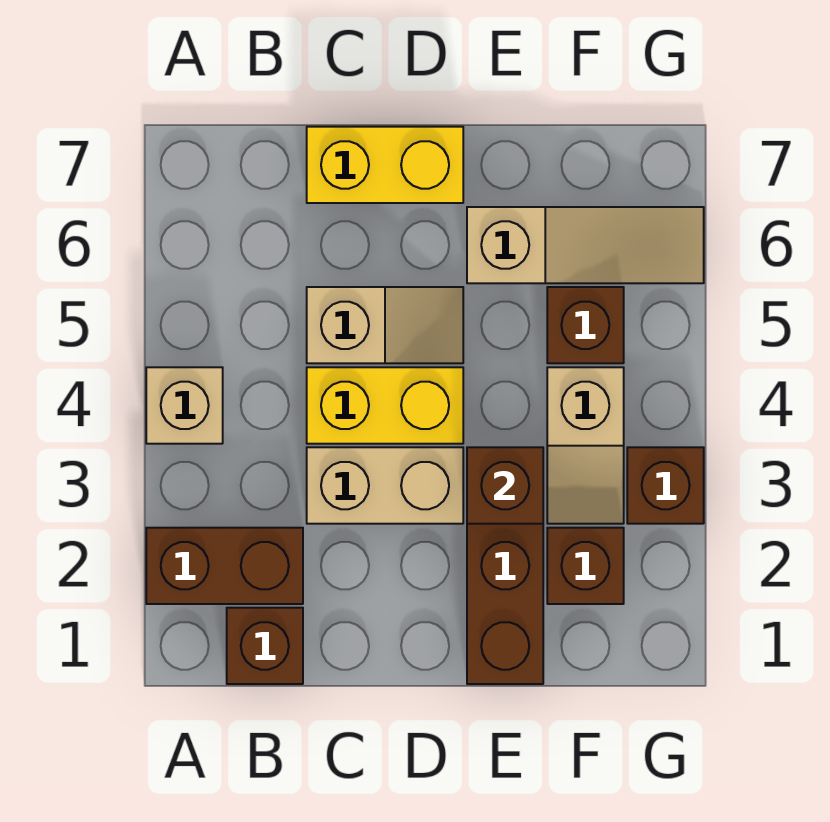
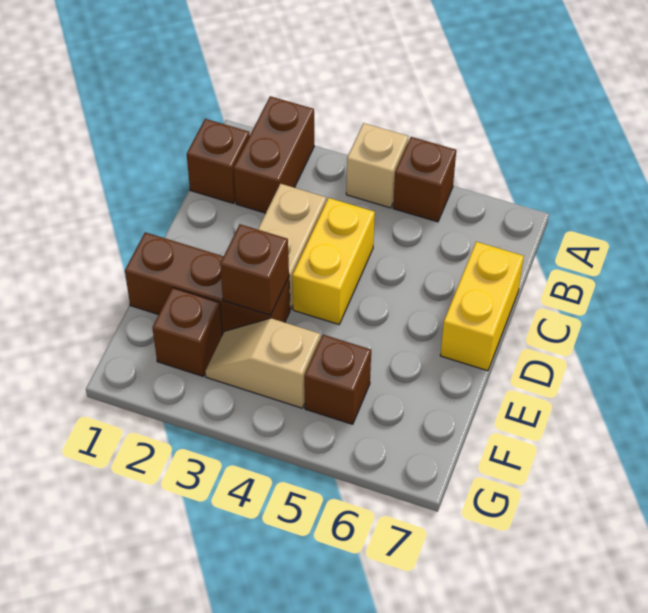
tan 1x2 slope [307,287,463,363] -> none
tan 1x3 slope [467,207,704,283] -> none
brown 1x1 brick [627,447,704,524] -> brown 1x1 brick moved to [393,137,456,222]

